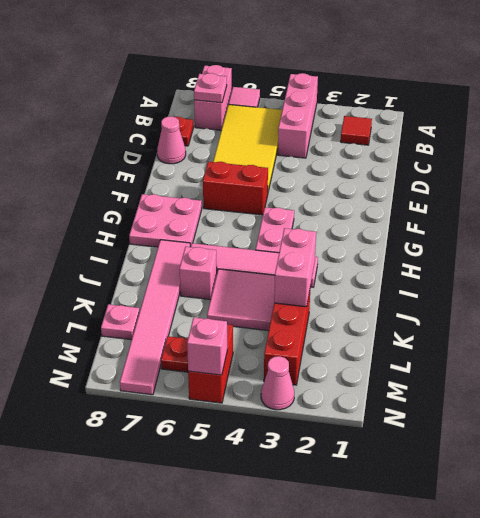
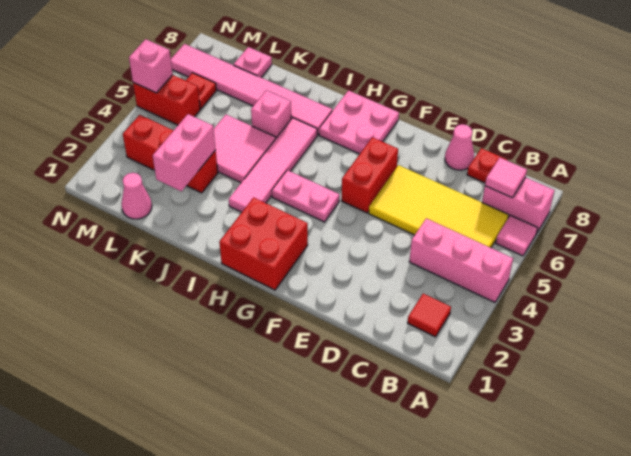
pink 1x1 plate [194,73,227,103] -> pink 1x1 tile [485,158,527,198]
none -> red 2x2 brick [219,198,308,290]
pink 1x2 brick [274,228,316,307] -> pink 1x2 brick turned to [153,114,216,191]
pink 1x1 cone [261,356,294,410] -> pink 1x1 cone moved to [121,173,152,219]

